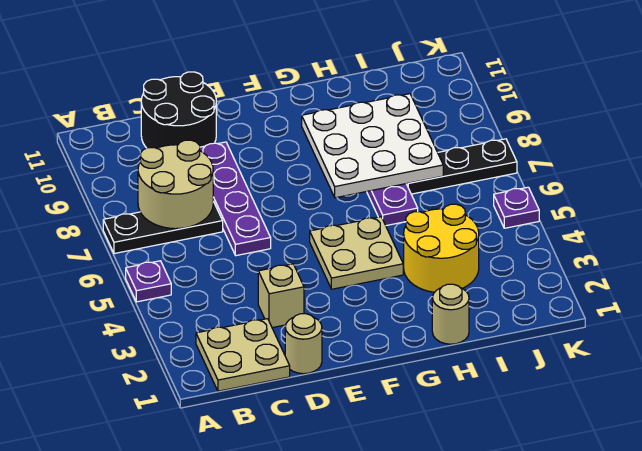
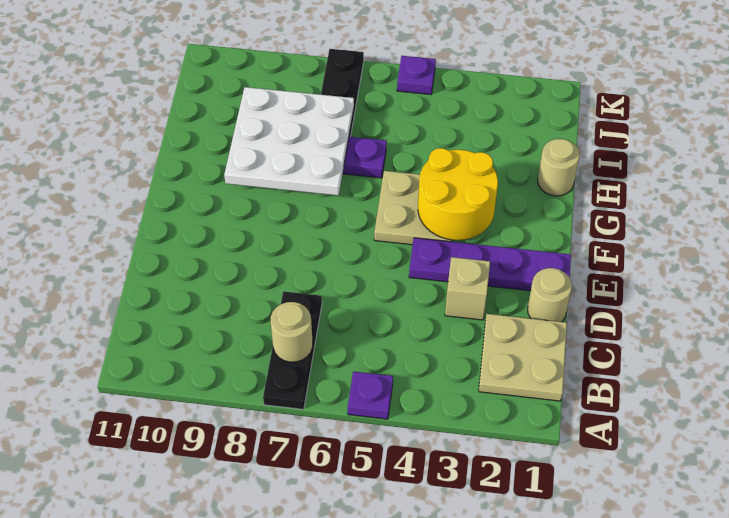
tan 2x2 round brick [138,140,213,229] -> tan 1x1 round brick [271,302,313,362]
black 2x2 round brick [141,72,216,148] -> none
purple 1x4 plate [200,142,271,256] -> purple 1x4 plate moved to [409,238,571,291]
yellow 2x2 round brick [404,204,479,292] -> yellow 2x2 round brick moved to [418,148,498,240]

